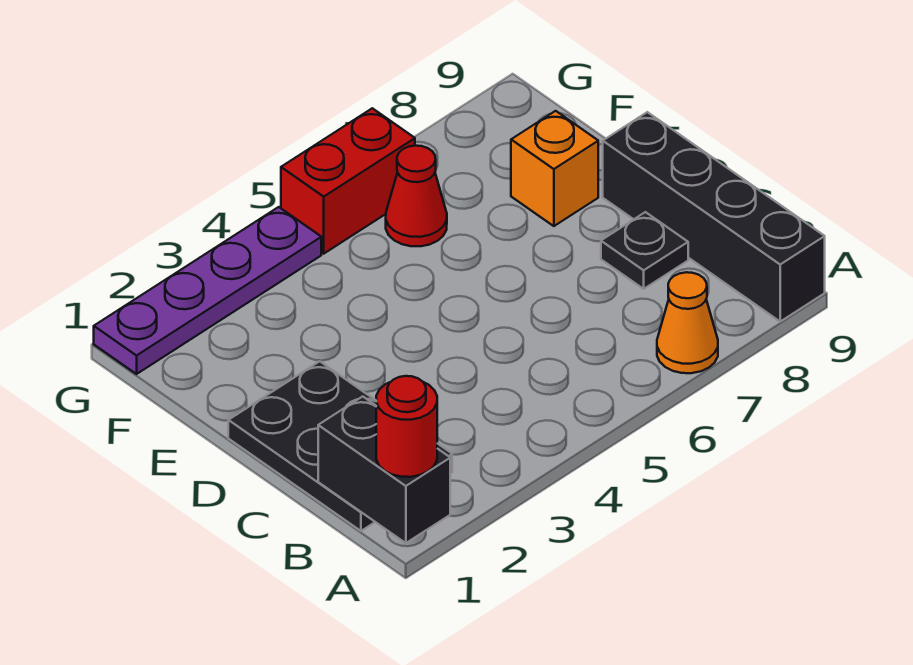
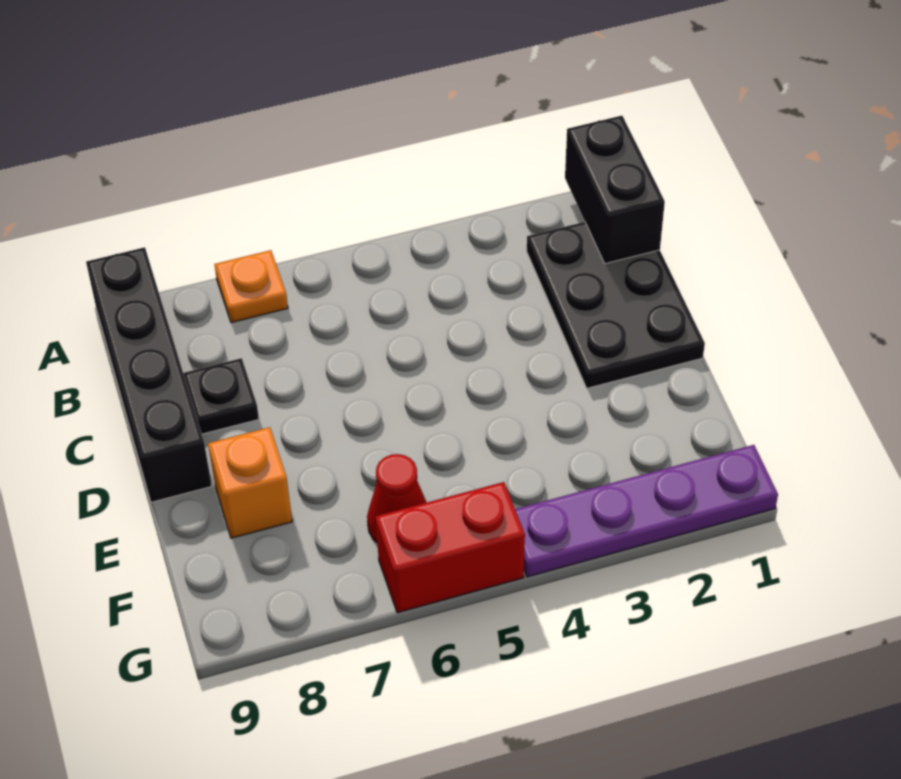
red 1x1 round brick [376,376,437,477] -> none
orange 1x1 cone [657,272,718,373] -> orange 1x1 plate [214,250,288,323]

